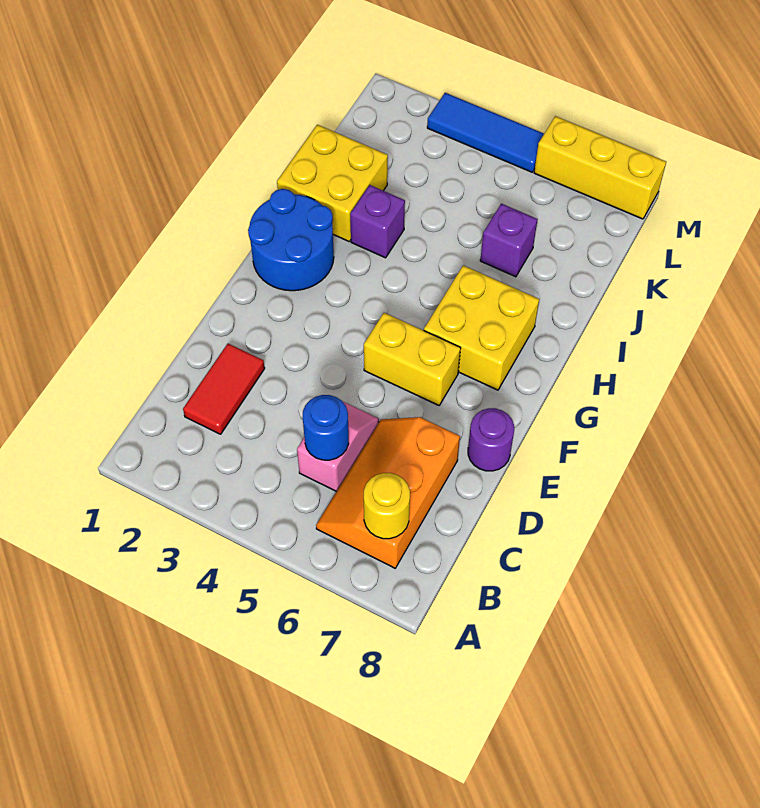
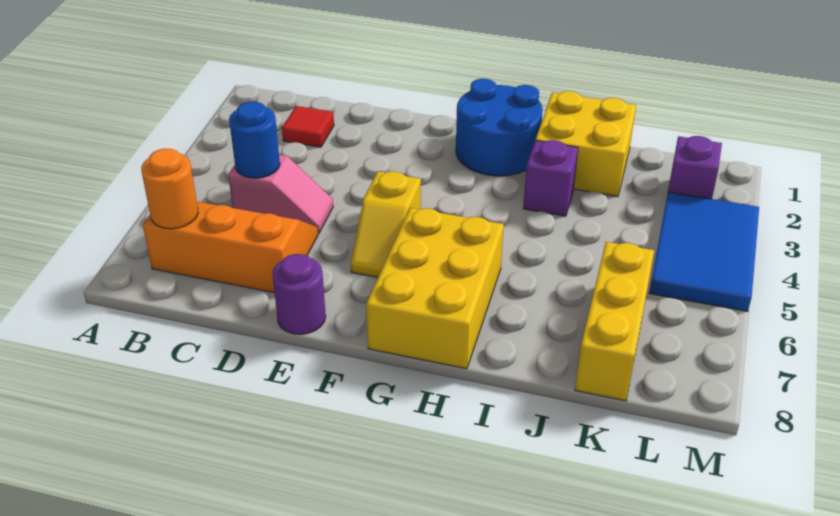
yellow 1x1 round brick [364,473,410,539] -> orange 1x1 round brick [141,149,198,229]
red 1x2 tile [183,344,265,434] -> red 1x1 tile [282,106,334,147]
yellow 1x2 brick [364,313,461,405] -> yellow 1x2 slope [351,171,421,277]
yellow 2x2 brick [424,265,539,390] -> yellow 2x3 brick [366,208,504,369]
purple 1x1 brick [480,204,538,277] -> purple 1x1 brick moved to [668,136,722,199]
blue 1x3 tile [427,93,544,172] -> blue 2x3 tile [649,192,759,312]
yellow 1x3 brick [534,116,666,219] -> yellow 1x3 brick moved to [575,242,654,401]

